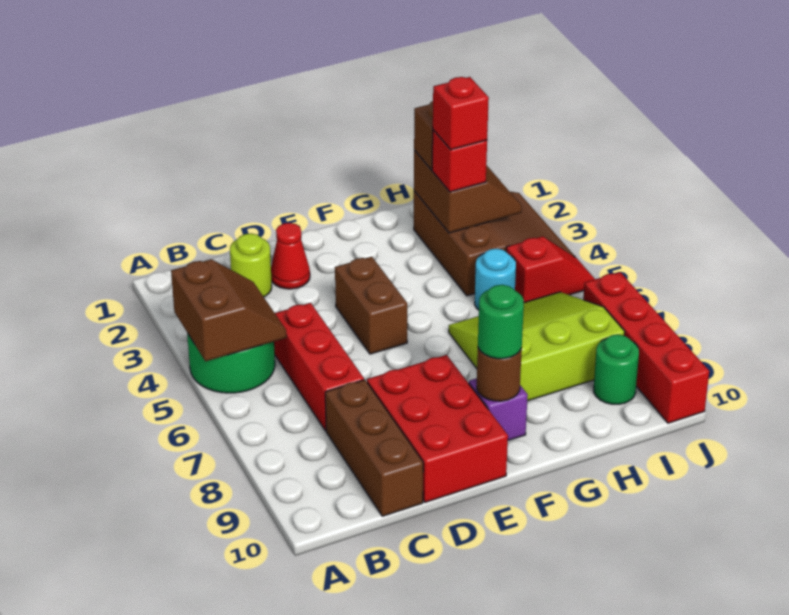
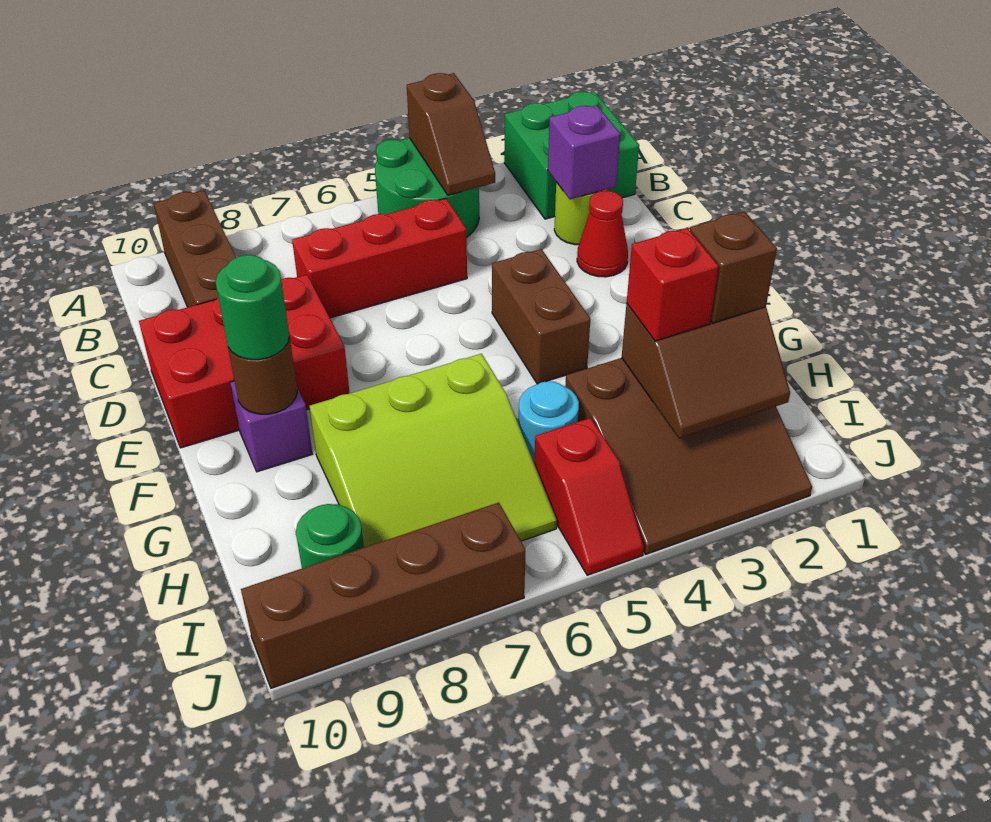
none -> green 2x2 brick [504,91,639,219]
brown 2x2 slope [171,259,287,361] -> brown 1x2 slope [407,73,495,195]
none -> purple 1x1 brick [548,105,620,199]
brown 1x3 brick [325,380,423,516] -> brown 1x3 brick turned to [154,190,236,307]
brown 1x2 brick [335,257,407,354] -> brown 1x2 brick turned to [492,249,590,384]
lime 3x3 slope [449,292,625,401] -> lime 3x3 slope turned to [310,354,557,547]
red 1x1 brick [433,77,489,150] -> none
red 1x4 brick [583,272,709,423] -> brown 1x4 brick [241,503,525,688]

